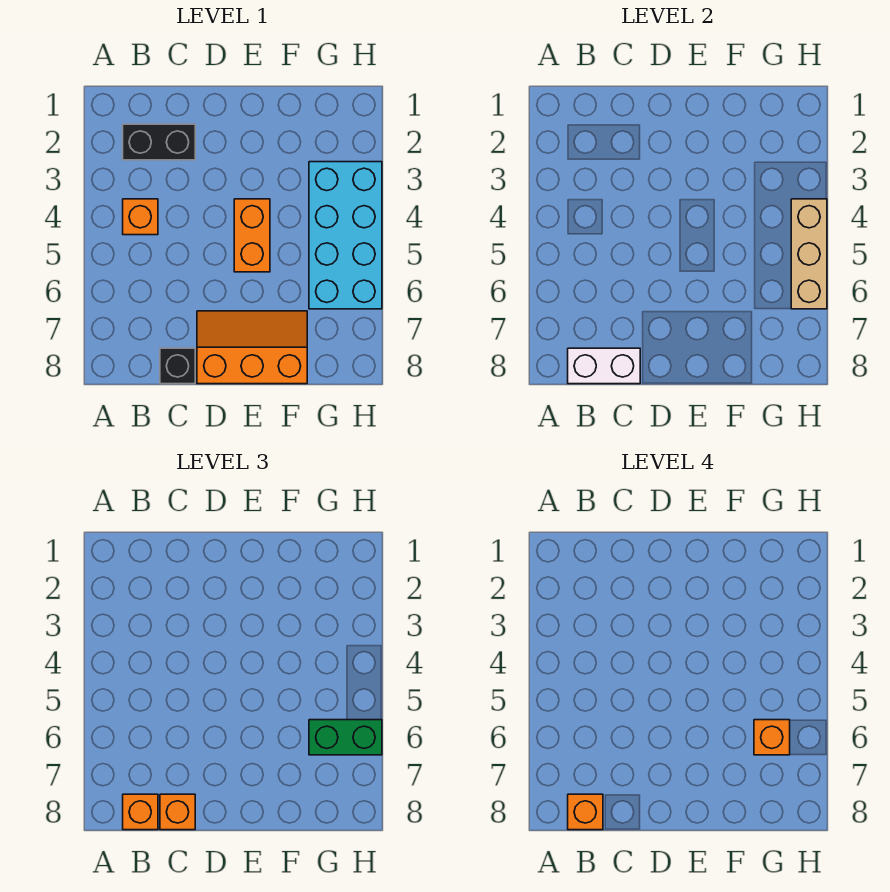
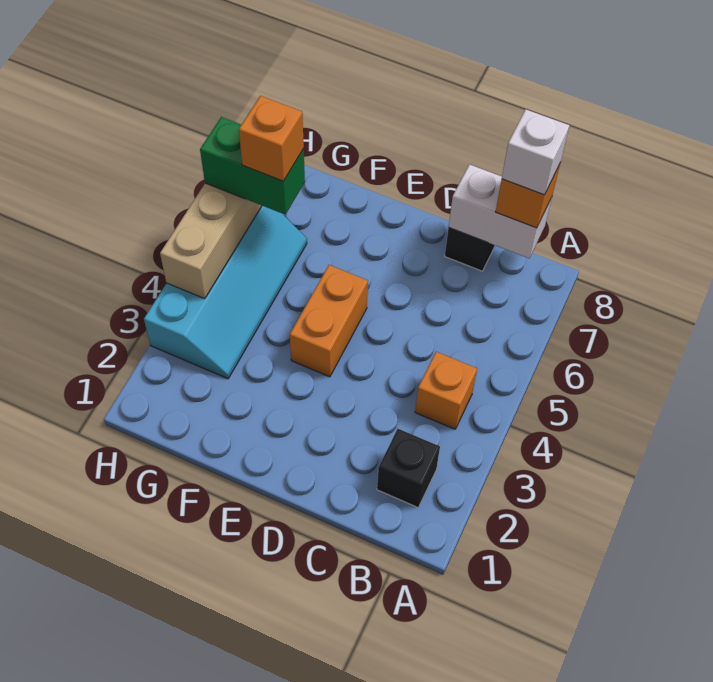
black 1x2 brick [123,124,195,160] -> black 1x1 brick [377,429,440,507]
orange 1x1 brick [568,794,603,830] -> white 1x1 brick [502,110,570,195]
orange 1x1 brick [160,794,195,830] -> none
orange 2x3 slope [197,311,307,384] -> none
cyan 2x4 brick [309,162,382,309] -> cyan 2x4 slope [144,206,307,379]

